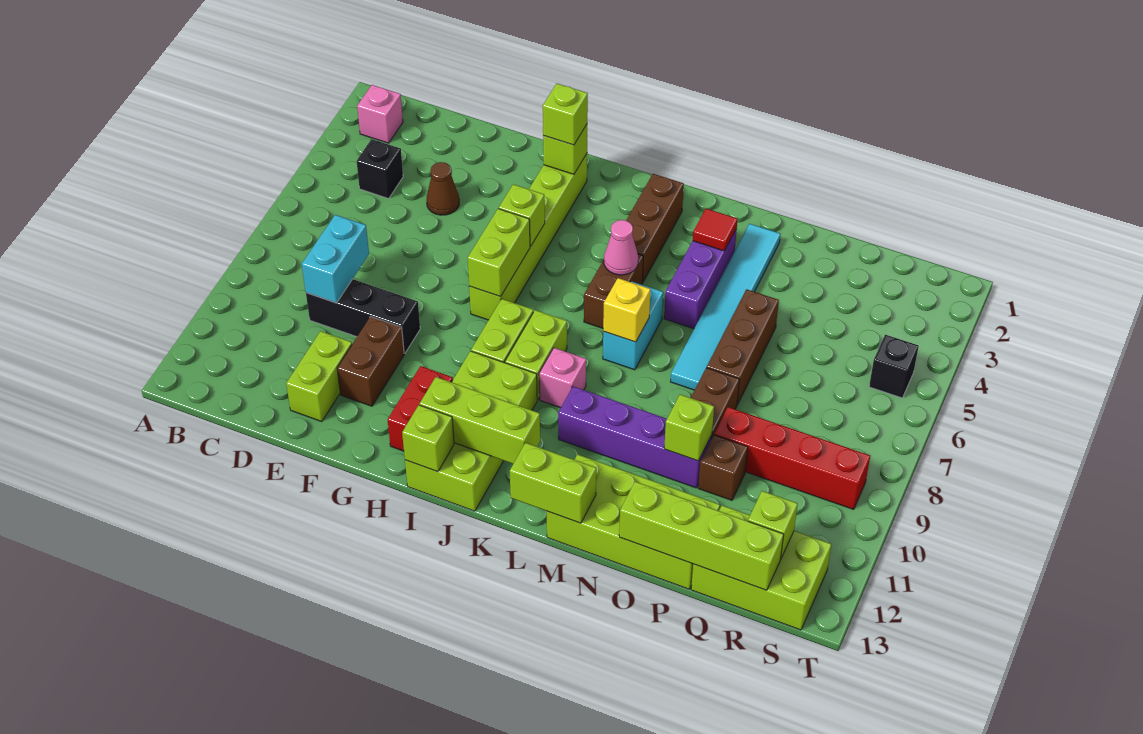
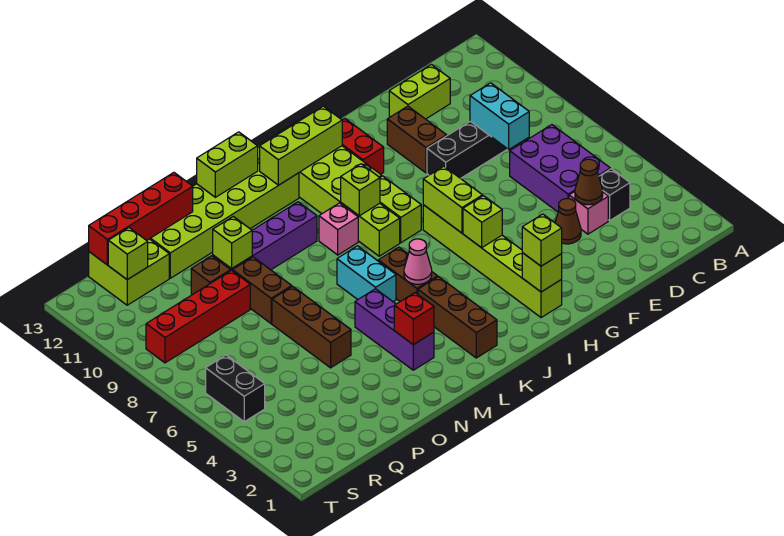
pink 1x1 brick [357,85,403,143] -> pink 1x1 brick moved to [569,192,608,234]
none -> purple 2x3 brick [510,125,610,212]
none -> brown 1x1 cone [575,159,603,205]
lime 1x2 brick [286,331,352,422] -> lime 1x2 brick turned to [389,65,450,119]
lime 1x1 brick [402,405,454,472] -> lime 1x1 brick moved to [341,164,380,216]
yellow 1x1 brick [603,278,651,342] -> none
red 1x1 tile [693,209,737,251] -> red 1x1 brick [394,293,434,345]
lime 2x4 brick [547,454,720,589] -> lime 2x6 brick [150,144,299,278]
cyan 1x6 tile [670,224,780,390] -> none
lime 1x4 brick [619,482,784,590] -> red 1x4 brick [89,173,193,265]
lime 2x3 brick [691,505,831,630] -> lime 2x2 brick [89,239,169,305]
black 1x1 brick [869,335,919,398] -> black 1x2 brick [206,355,265,422]

